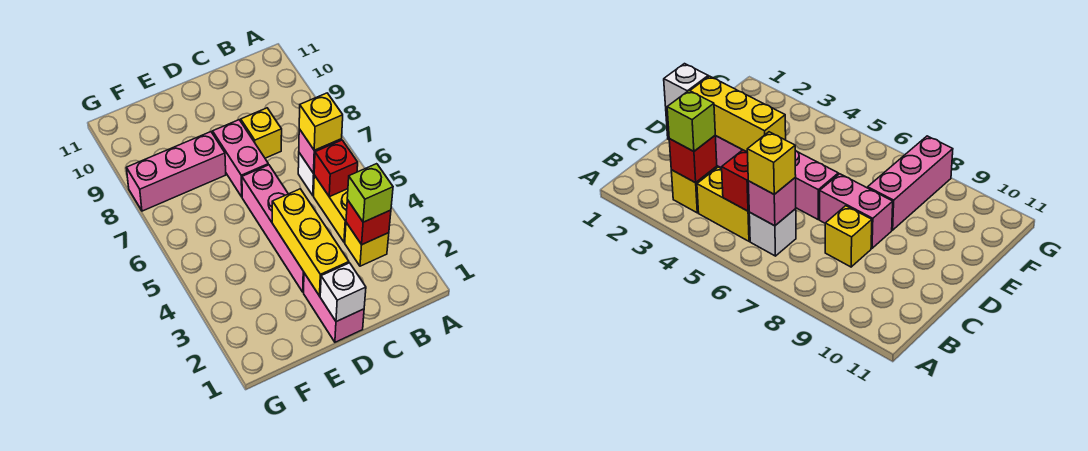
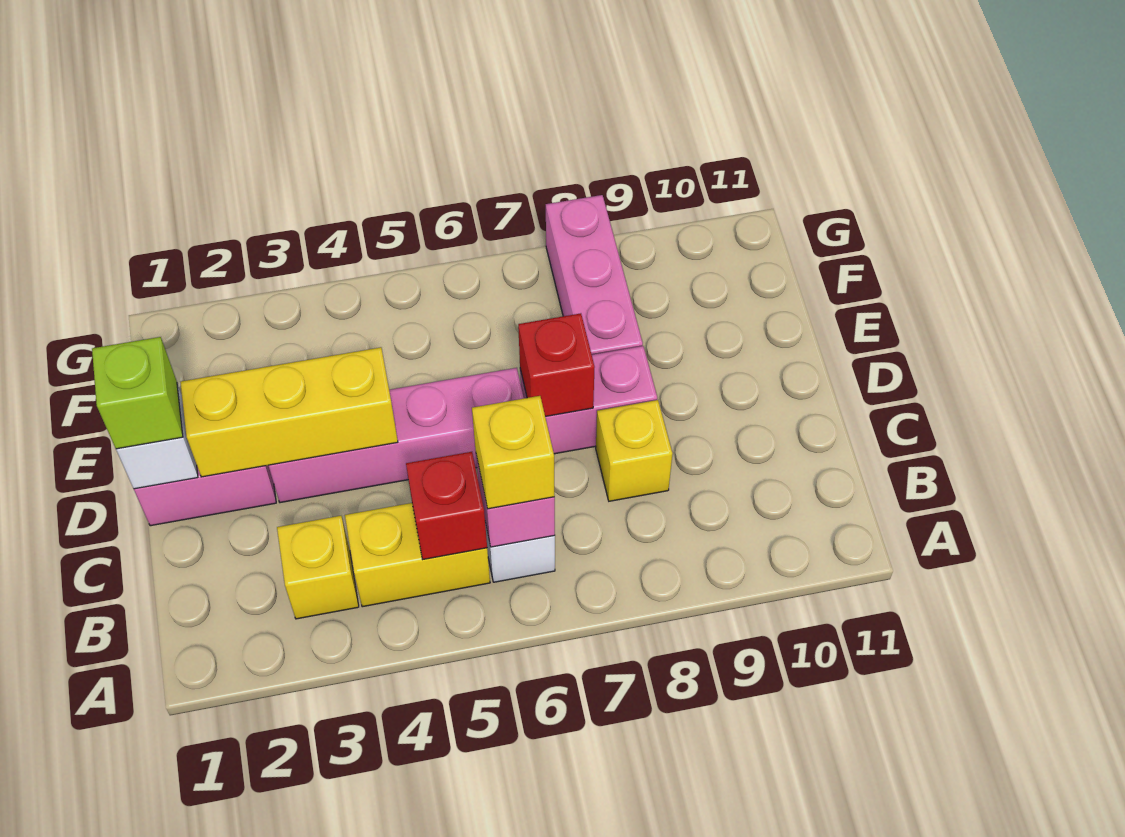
red 1x1 brick [346,200,391,245] -> red 1x1 brick moved to [518,313,595,416]
lime 1x1 brick [347,164,393,222] -> lime 1x1 brick moved to [92,337,183,449]

